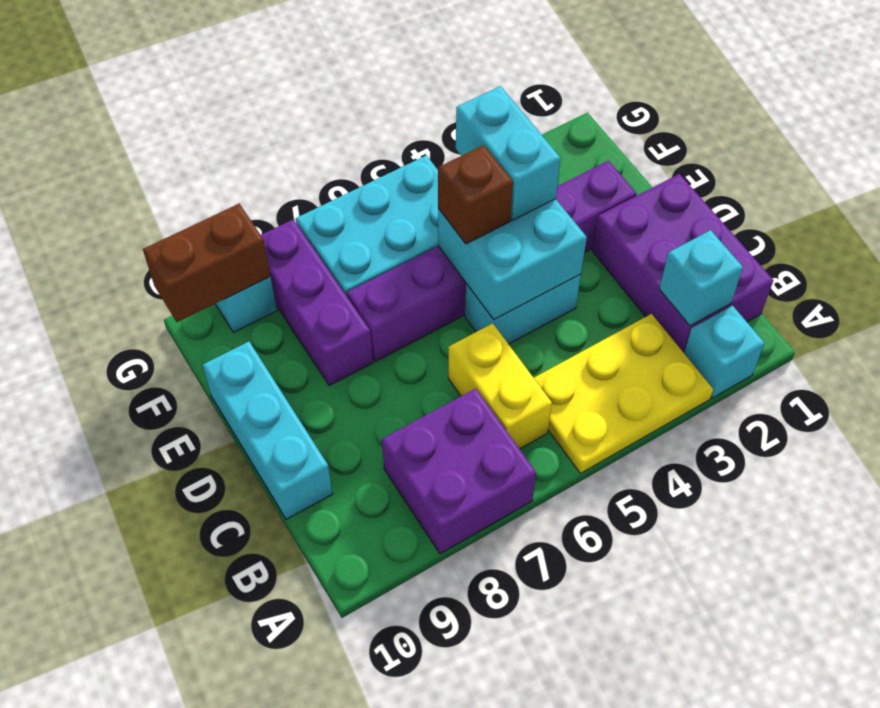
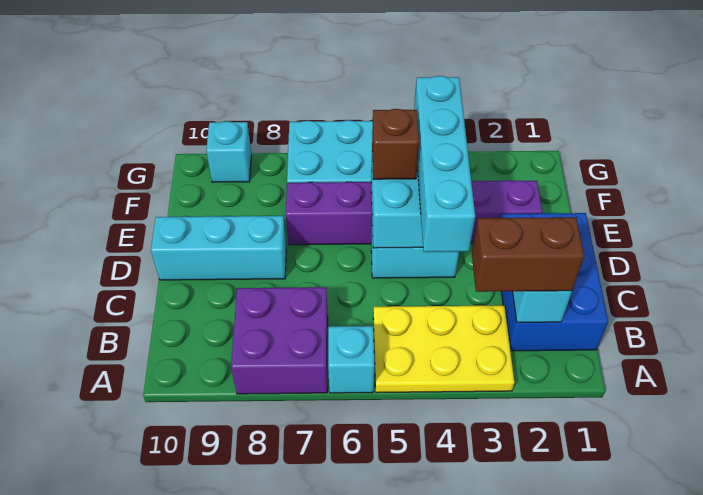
cyan 1x1 brick [684,306,765,398] -> cyan 1x1 brick moved to [328,326,375,393]
purple 2x3 brick [592,174,773,353] -> blue 2x3 brick [501,213,608,351]
yellow 1x2 brick [448,323,552,449] -> none
cyan 1x3 brick [203,342,333,520] -> cyan 1x3 brick turned to [151,216,286,280]
cyan 1x2 brick [456,86,561,220] -> cyan 1x4 brick [414,76,475,252]
purple 1x3 brick [261,220,373,386] -> none
brown 1x2 brick [143,204,270,322] -> brown 1x2 brick moved to [472,217,584,292]

